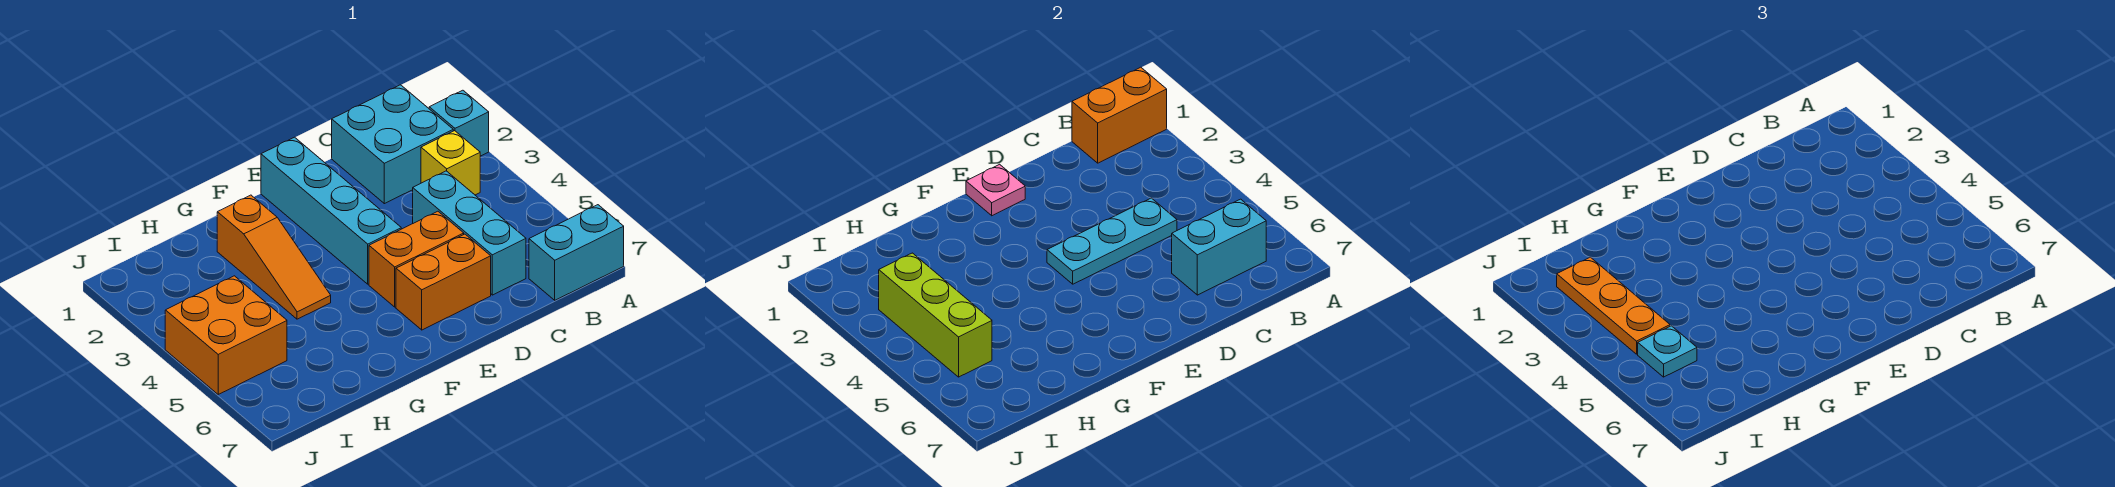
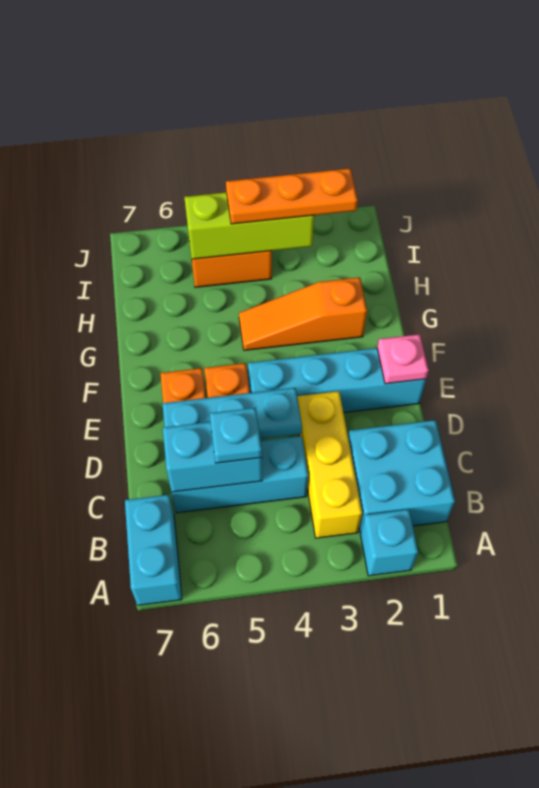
orange 1x2 brick [1072,67,1167,163] -> none
yellow 1x1 brick [421,131,480,195] -> yellow 1x3 brick [297,391,362,538]
cyan 1x2 brick [1172,199,1266,295] -> cyan 1x2 brick turned to [163,422,262,492]
cyan 1x3 plate [1047,198,1177,284] -> cyan 1x3 plate turned to [163,388,302,439]
cyan 1x1 plate [1638,326,1697,377] -> cyan 1x1 plate moved to [210,408,262,463]

